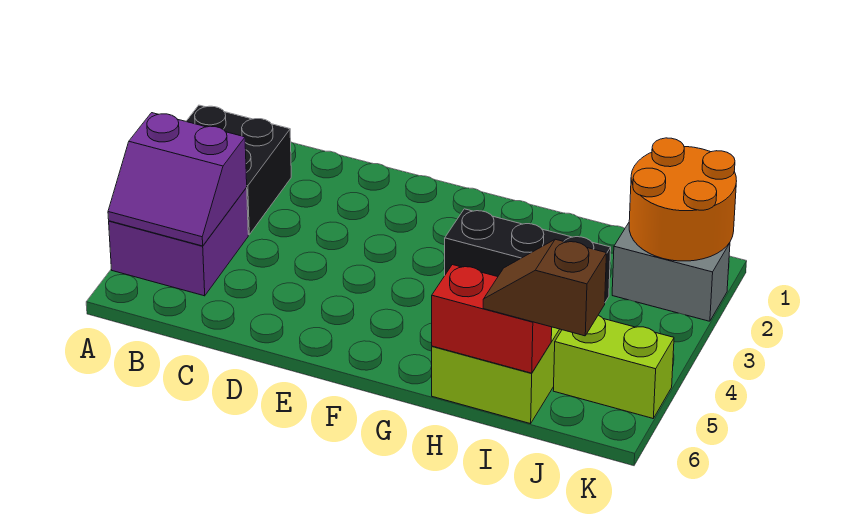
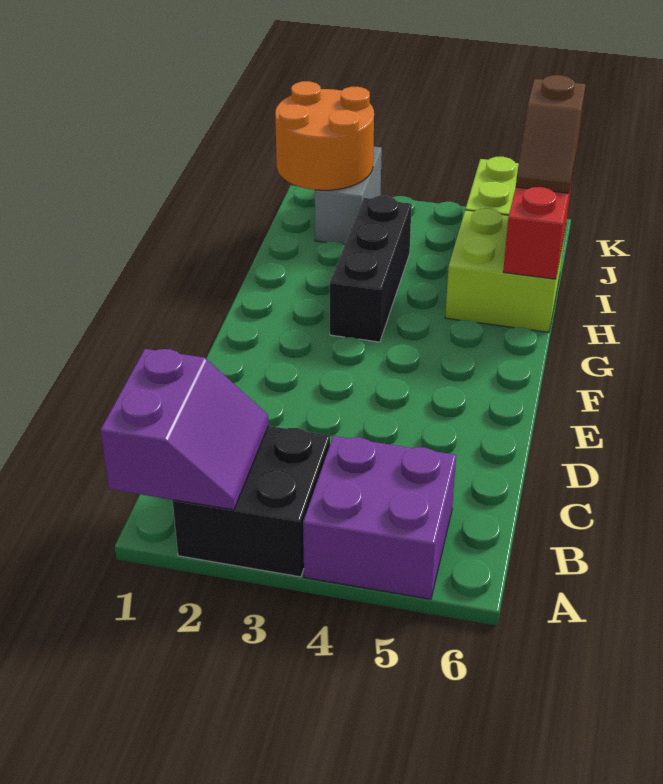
purple 2x2 slope [108,113,247,246] -> purple 2x2 slope moved to [101,349,268,510]

